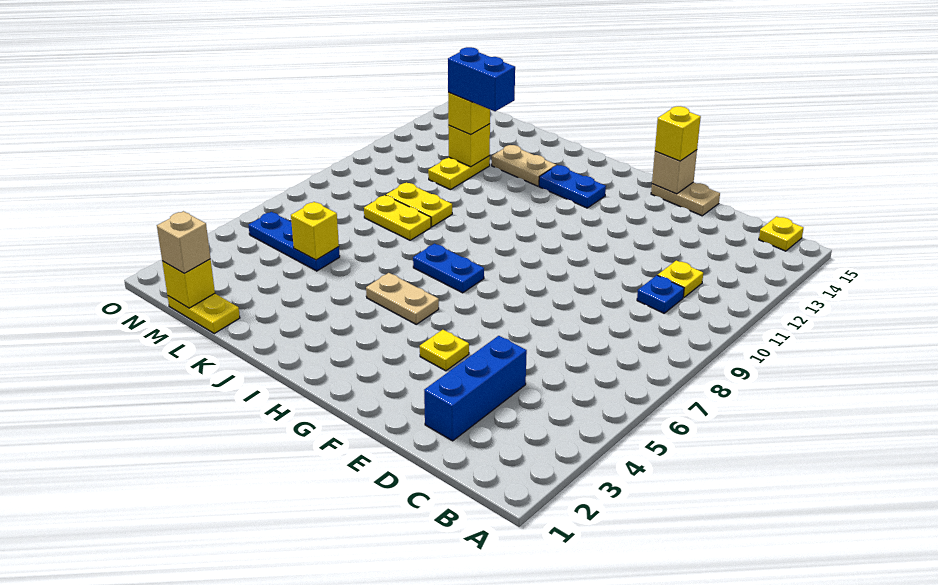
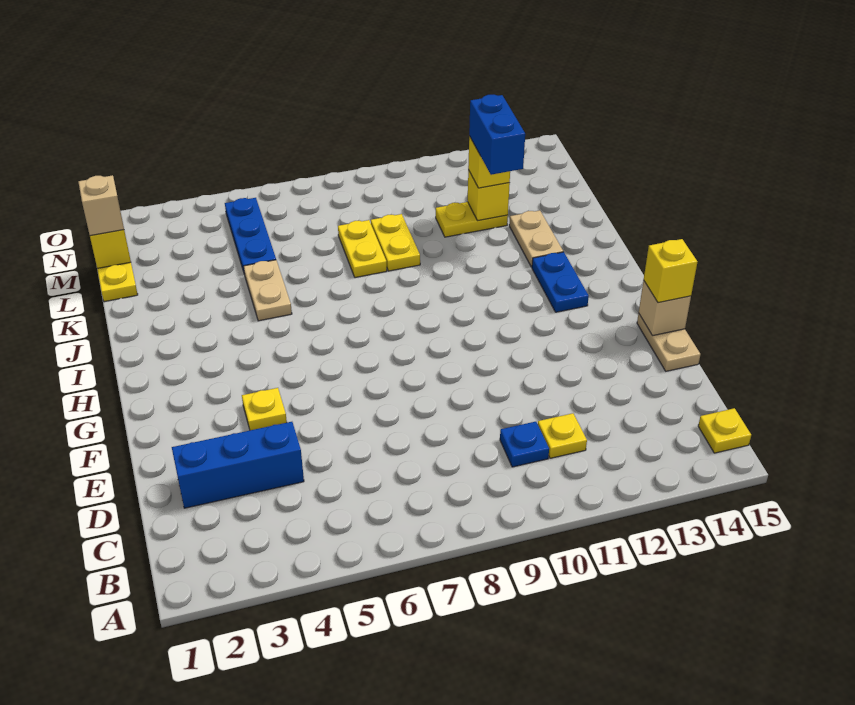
tan 1x2 plate [366,273,439,324] -> tan 1x2 plate moved to [244,260,292,321]
blue 1x2 plate [413,244,484,293] -> none
yellow 1x1 brick [291,202,339,260] -> none

